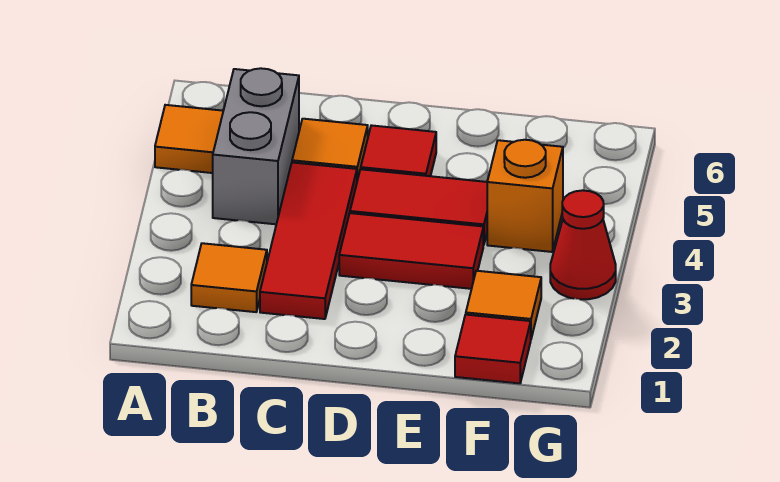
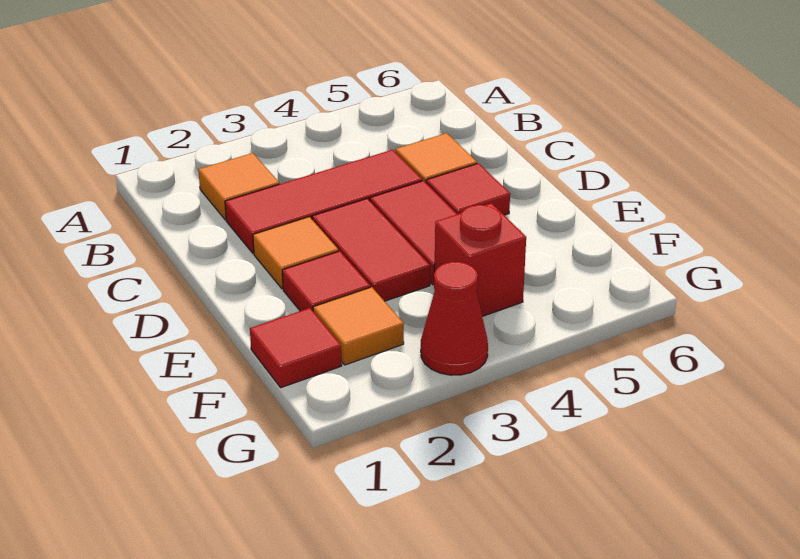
orange 1x1 tile [155,105,223,173] -> orange 1x1 tile moved to [253,217,338,289]
grey 1x2 brick [213,68,299,224] -> none
none -> red 1x1 tile [282,251,370,311]
orange 1x1 brick [487,140,563,252] -> red 1x1 brick [435,203,526,316]

